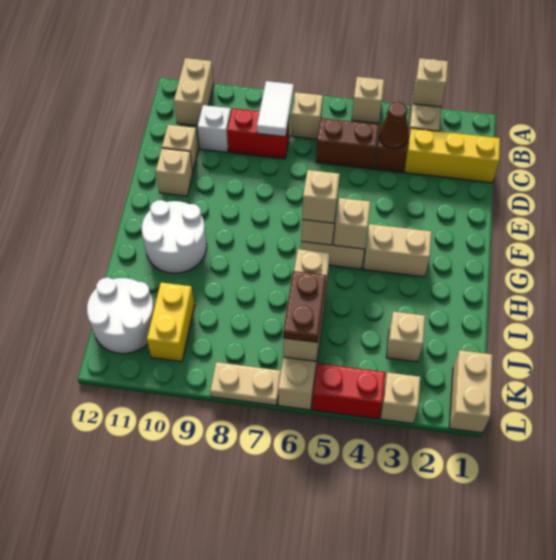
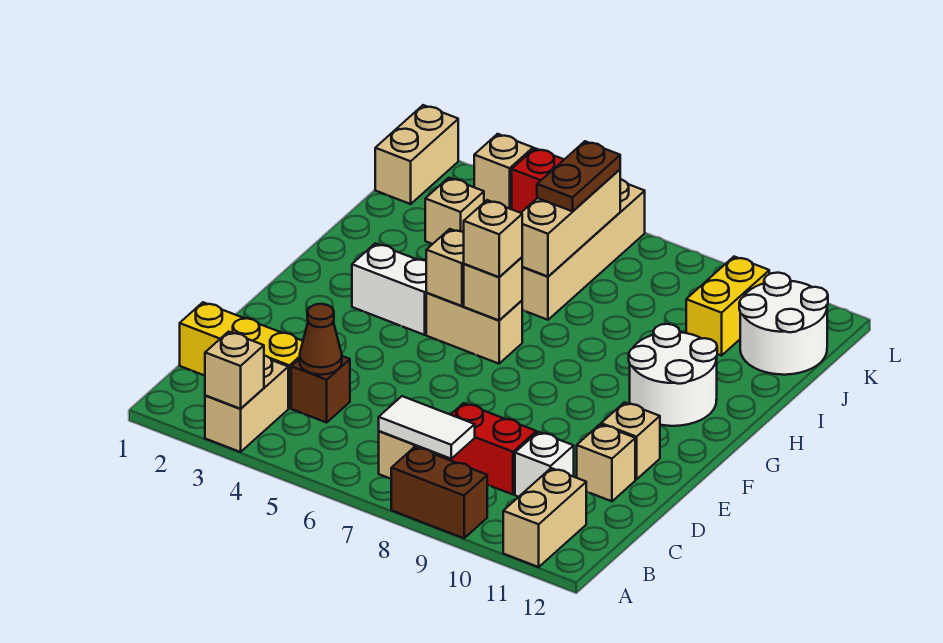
tan 1x1 brick [352,77,384,123] -> none
white 1x2 tile [257,81,294,137] -> white 1x2 tile turned to [379,396,475,459]
brown 1x2 brick [316,118,379,169] -> brown 1x2 brick moved to [391,447,487,538]
tan 1x2 brick [363,224,432,277] -> white 1x2 brick [352,243,426,335]
tan 1x2 plate [210,362,281,405] -> none

